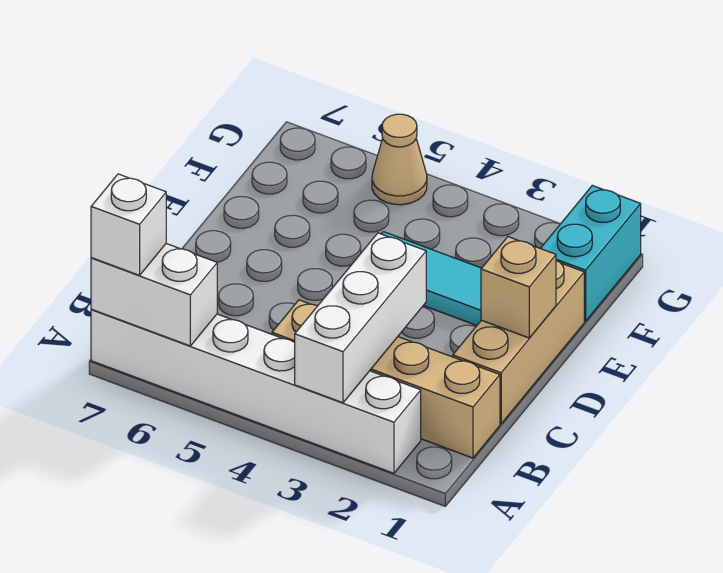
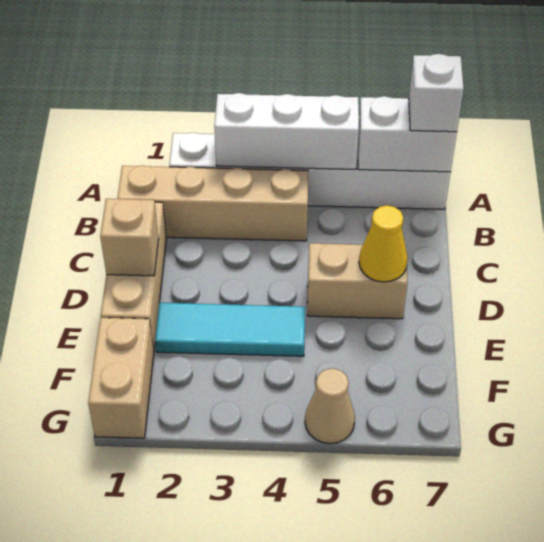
white 1x3 brick [295,233,426,403] -> white 1x3 brick turned to [214,93,359,169]
none -> tan 1x2 brick [307,243,408,319]
none -> yellow 1x1 cone [359,205,408,282]
cyan 1x2 brick [540,186,641,321] -> tan 1x2 brick [88,318,154,438]

